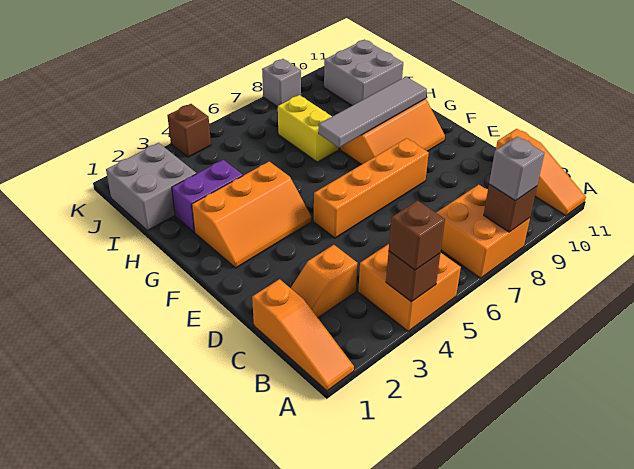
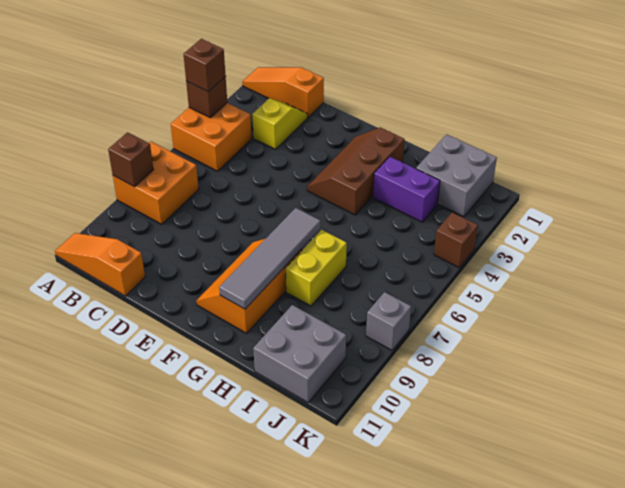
grey 1x1 brick [489,137,544,201] -> none
orange 1x2 slope [291,245,357,318] -> yellow 1x2 slope [252,98,308,149]
orange 1x4 brick [314,138,429,238] -> none
orange 2x3 slope [192,162,311,268] -> brown 2x3 slope [307,127,404,215]
purple 1x2 brick [172,160,243,232] -> purple 1x2 brick turned to [373,157,440,222]
yellow 1x2 brick [278,95,339,162] -> yellow 1x2 brick turned to [286,230,347,306]

